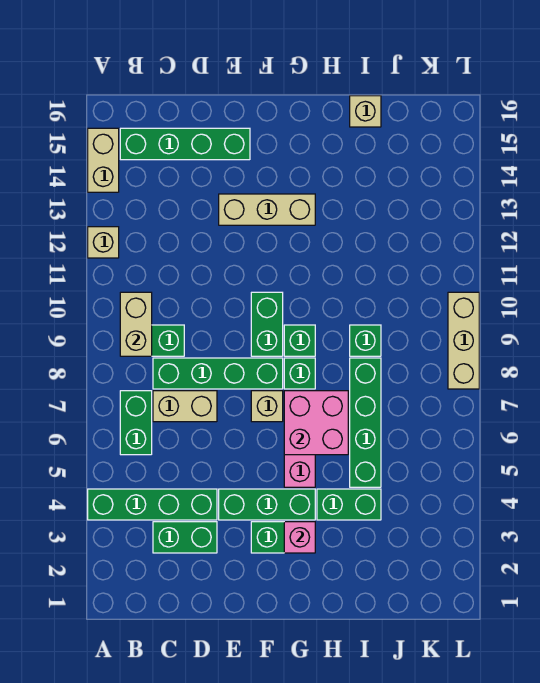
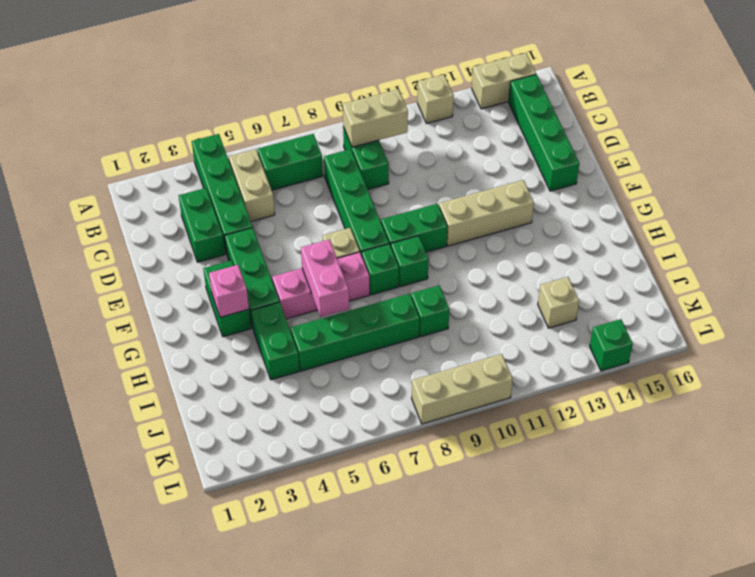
tan 1x2 brick [153,391,217,422] -> tan 1x2 brick moved to [229,149,275,221]
tan 1x3 brick [219,194,315,225] -> tan 1x3 brick turned to [439,180,534,246]
pink 2x2 brick [284,391,348,455] -> pink 1x2 brick [301,240,349,317]
tan 1x1 brick [350,96,381,127] -> tan 1x1 brick moved to [538,277,579,328]
none -> green 1x1 brick [590,319,633,371]

